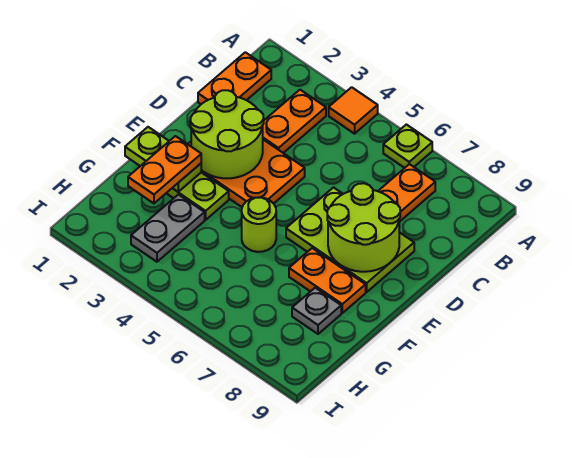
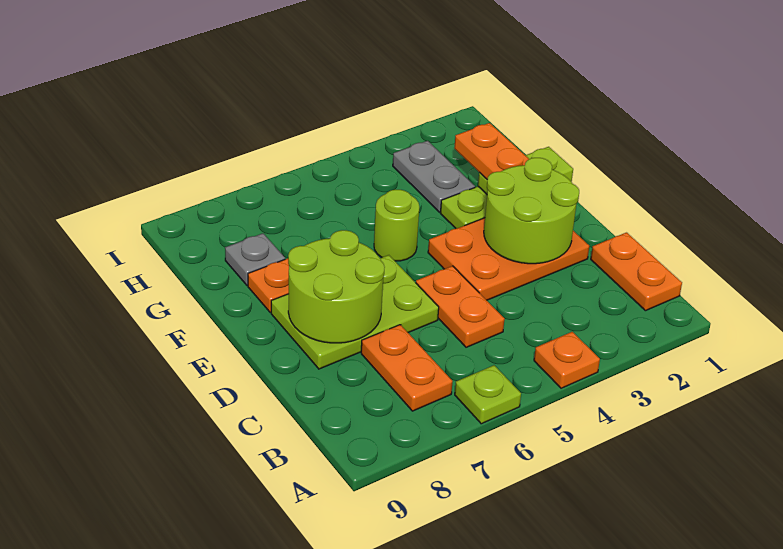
orange 1x1 tile [329,87,378,134] -> orange 1x1 plate [534,332,600,388]
orange 1x2 plate [263,90,326,153] -> orange 1x2 plate moved to [416,266,504,347]

